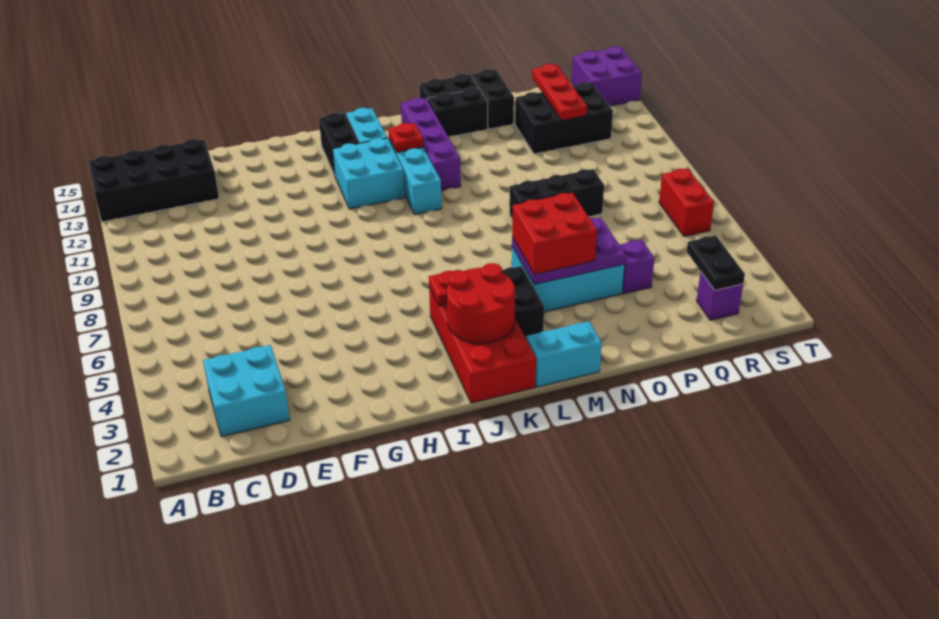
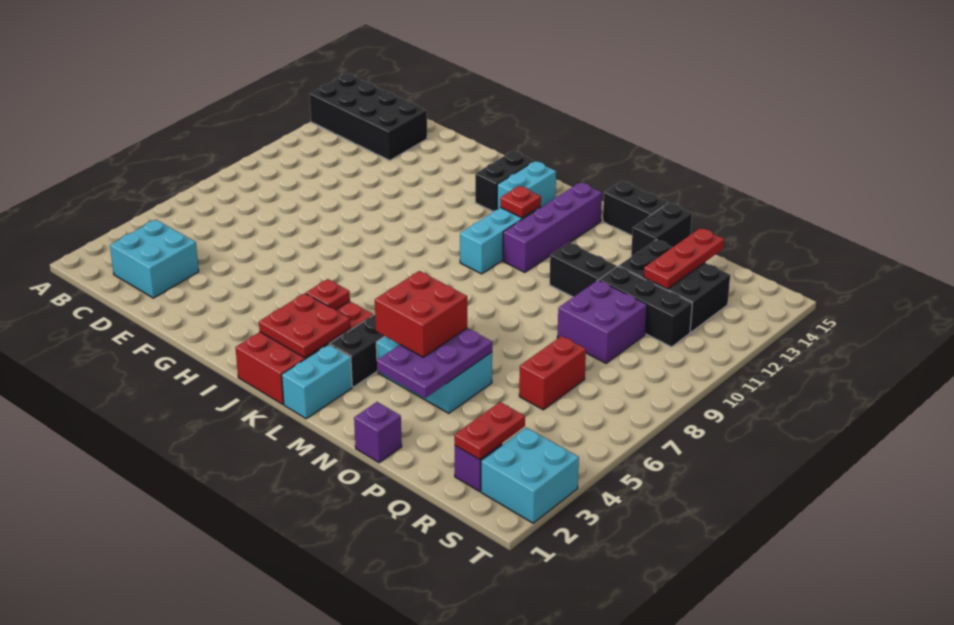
cyan 2x2 brick [333,138,405,209] -> cyan 2x2 brick moved to [481,428,579,523]
red 2x2 round brick [447,263,515,343] -> red 2x2 plate [259,293,350,358]
cyan 1x2 brick [526,321,602,387] -> cyan 1x2 brick turned to [282,344,352,419]
purple 2x3 plate [512,217,625,285] -> purple 2x3 plate turned to [377,328,492,398]
black 1x2 brick [428,88,488,137] -> black 1x2 brick moved to [550,243,617,297]
black 1x3 brick [510,169,604,218] -> black 1x3 brick moved to [599,266,692,347]
purple 1x1 brick [620,240,655,294] -> purple 1x1 brick moved to [354,402,402,463]
black 1x2 plate [686,236,745,290] -> red 1x2 plate [454,402,525,460]
red 1x2 brick [659,169,714,236] -> red 1x2 brick moved to [519,336,586,410]
purple 2x2 brick [572,46,642,106] -> purple 2x2 brick moved to [557,280,647,363]

